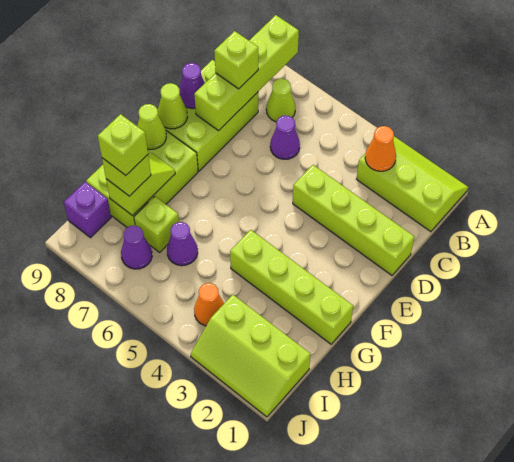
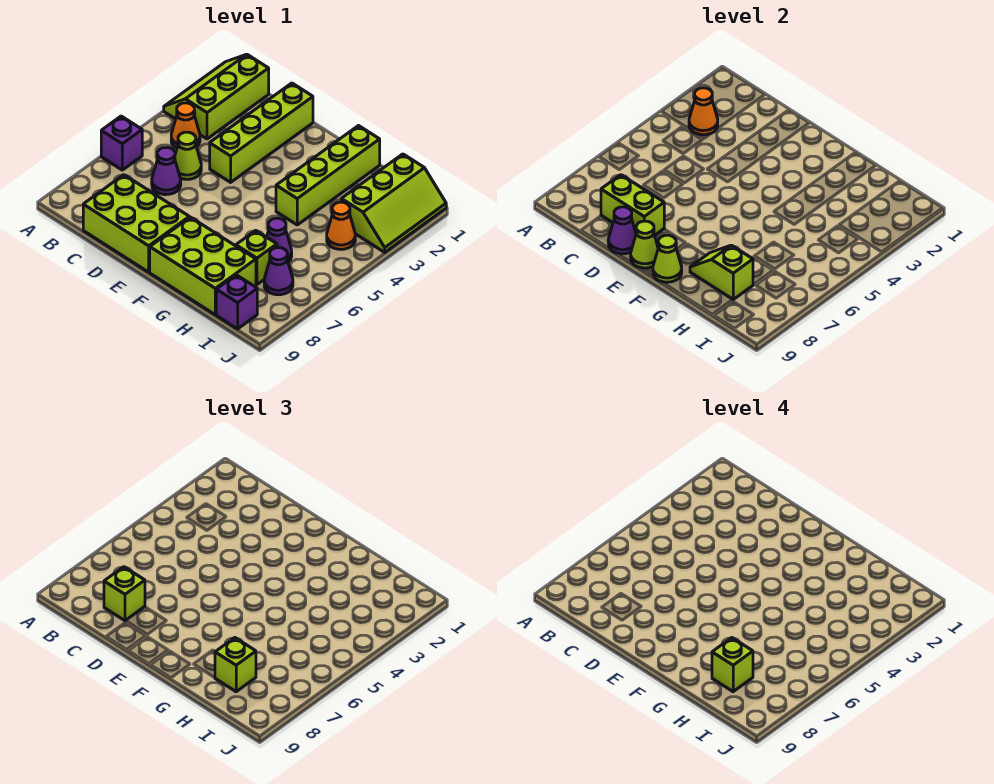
none -> purple 1x1 brick [101,116,142,170]
lime 1x4 brick [194,15,299,131] -> lime 1x2 brick [601,175,664,235]
none -> orange 1x1 cone [171,103,200,148]
lime 1x1 cone [266,79,295,122] -> lime 1x1 cone moved to [175,132,201,179]

